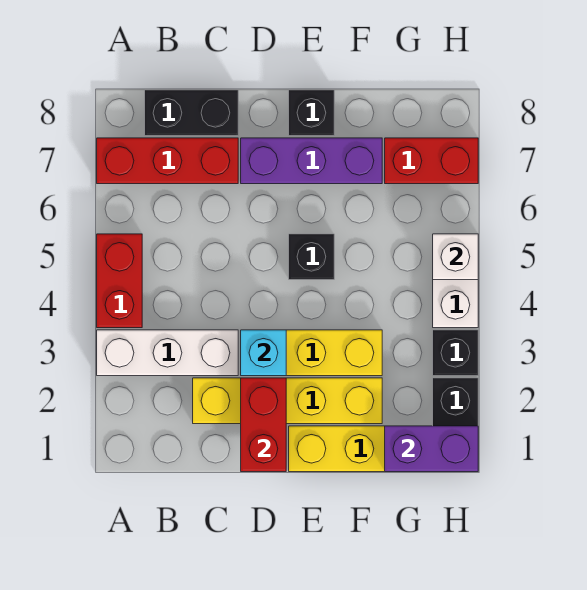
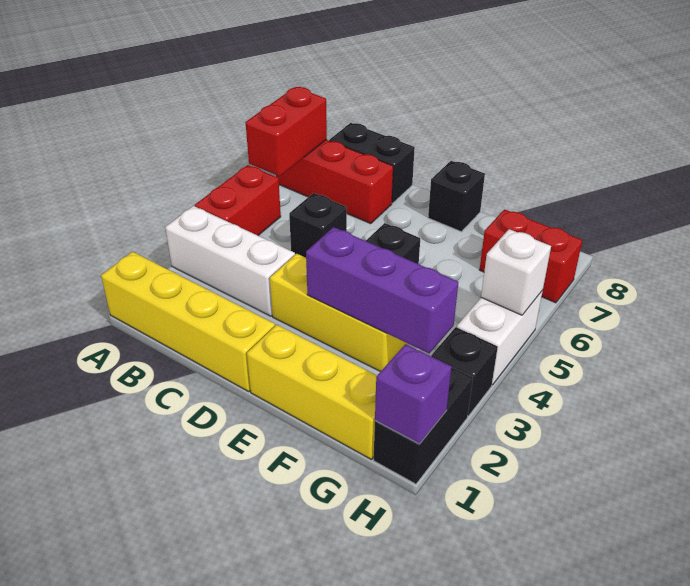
yellow 1x4 brick [193,378,382,424] -> yellow 1x4 brick moved to [101,252,275,392]
none -> black 1x1 brick [289,193,347,257]
red 1x2 brick [241,378,286,472] -> red 1x2 brick moved to [246,87,327,176]
cyan 1x1 brick [241,330,286,376] -> none
purple 1x3 brick [241,138,382,184] -> purple 1x3 brick moved to [306,227,458,353]
purple 1x2 brick [385,426,478,472] -> purple 1x1 brick [375,344,451,444]

